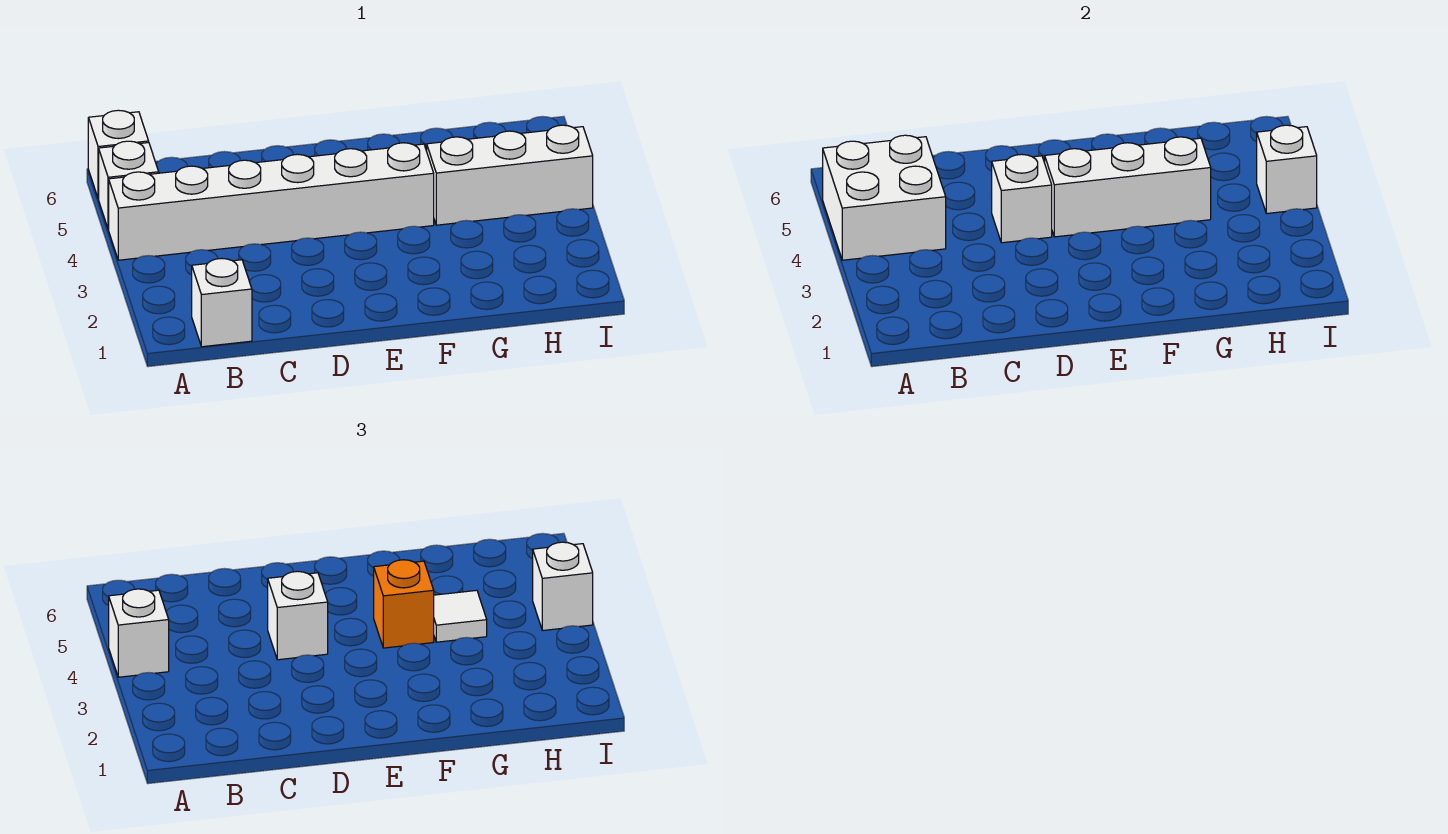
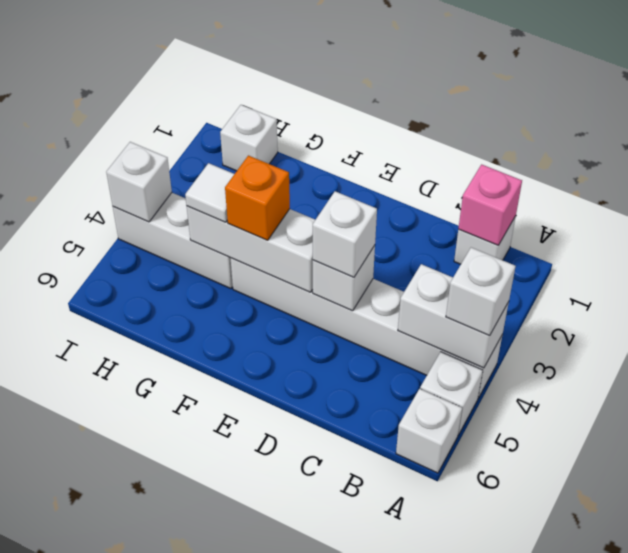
white 2x2 brick [823,135,946,260] -> white 1x2 brick [398,264,509,368]
none -> pink 1x1 brick [458,165,522,245]
white 1x1 brick [533,542,593,631] -> white 1x1 brick moved to [220,105,278,171]

